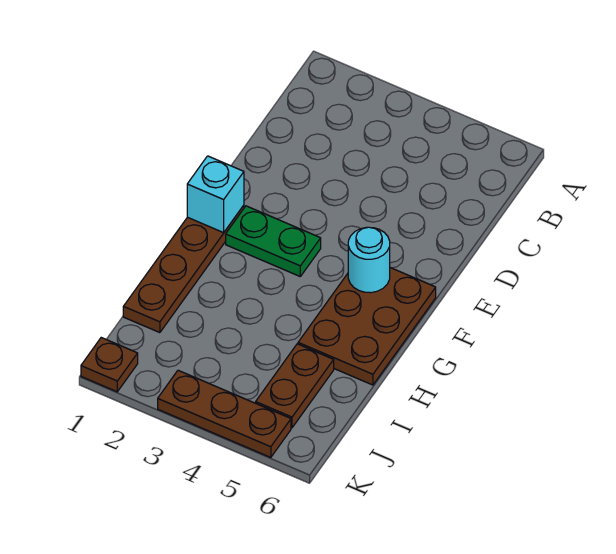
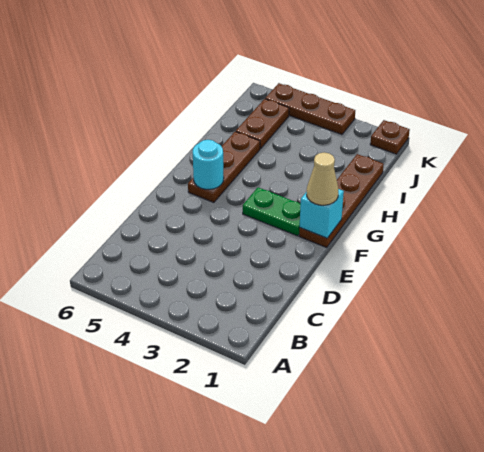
none -> tan 1x1 cone [307,153,338,205]
brown 2x3 plate [298,268,436,385] -> brown 1x3 plate [188,132,260,203]

